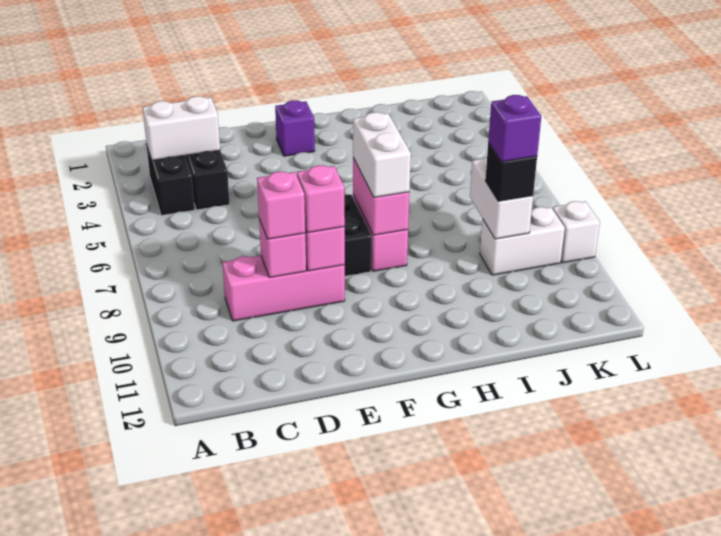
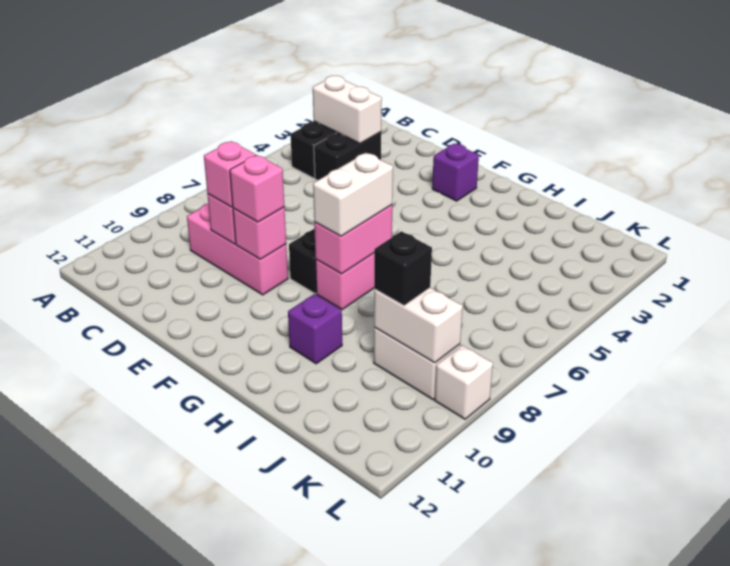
white 1x2 brick [470,157,533,239] -> white 1x2 brick turned to [374,288,463,363]
purple 1x1 brick [488,95,541,162] -> purple 1x1 brick moved to [288,294,342,364]

